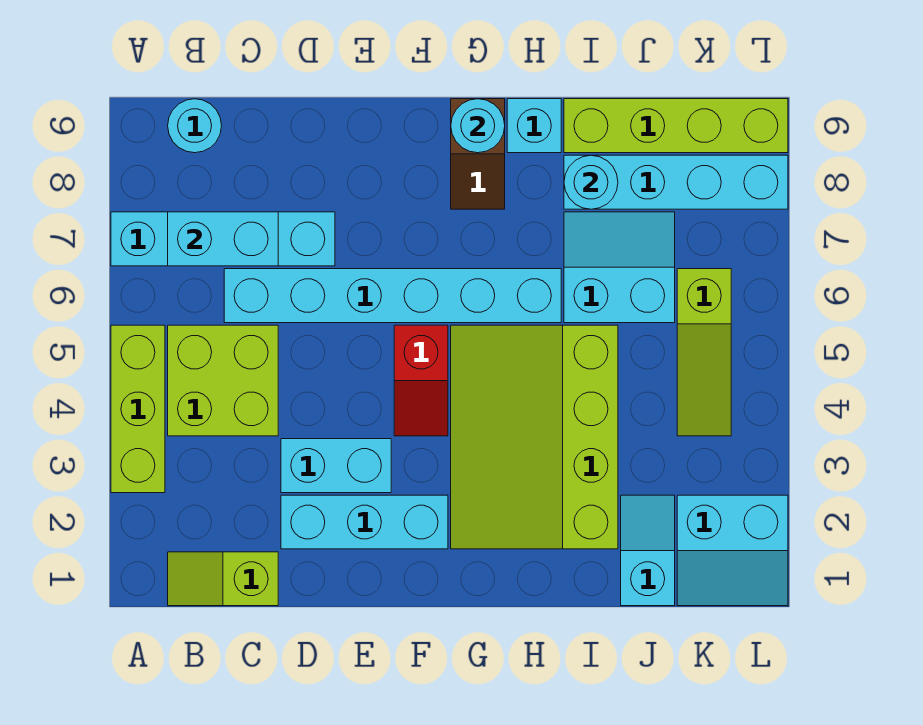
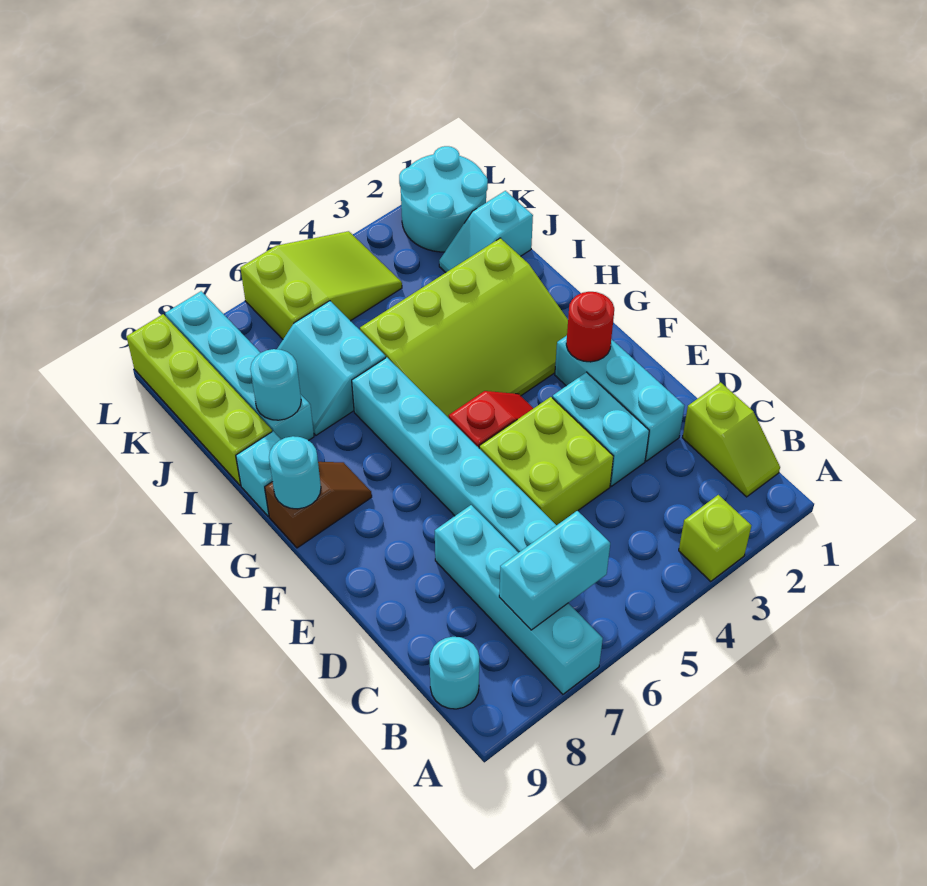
lime 1x3 brick [111,325,165,493] -> lime 1x1 brick [679,495,751,582]
lime 2x2 brick [168,325,278,436] -> lime 2x2 brick moved to [479,397,613,525]
cyan 1x2 brick [168,212,278,266] -> cyan 1x2 brick turned to [499,511,610,630]
none -> red 1x1 round brick [566,292,614,362]
cyan 2x2 slope [677,495,788,606] -> cyan 2x2 round brick [399,146,488,252]
lime 1x3 slope [677,269,731,436] -> lime 2x3 slope [240,231,402,339]

